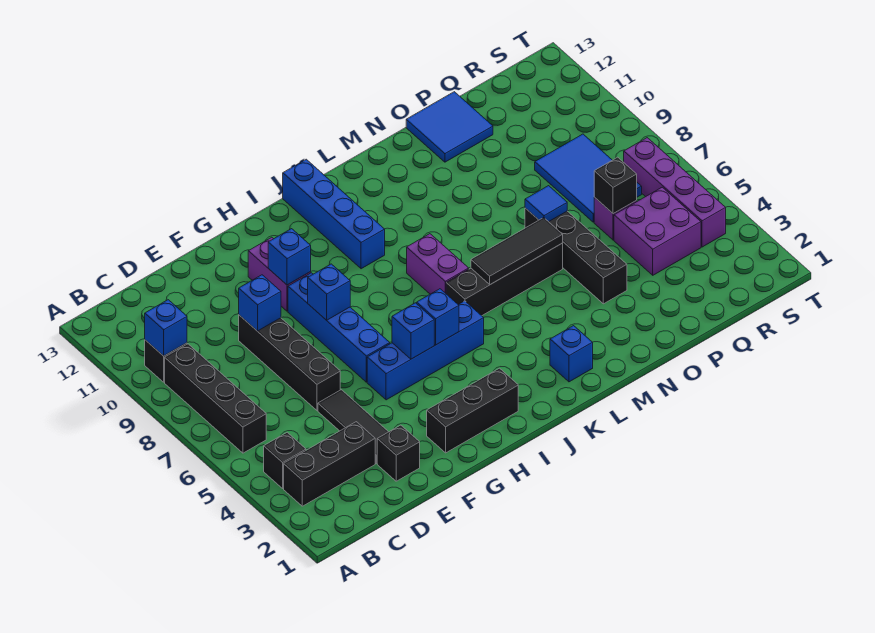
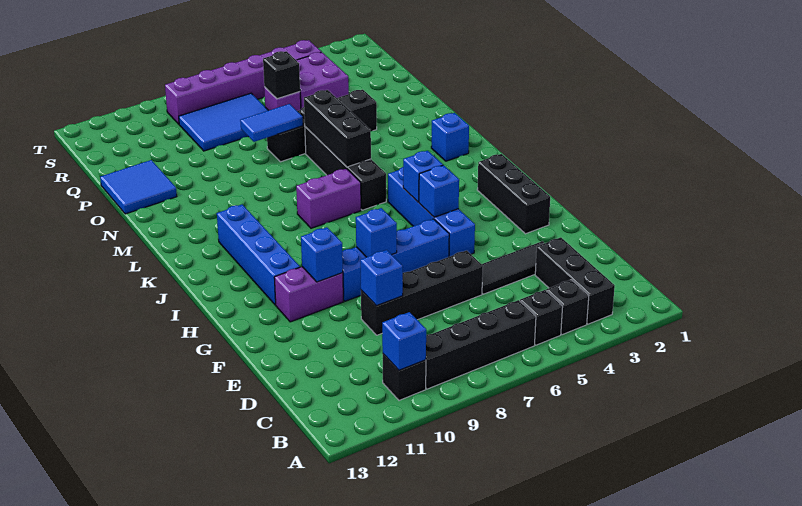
black 1x1 brick [377,425,420,481] -> black 1x1 brick moved to [520,290,563,345]
blue 1x4 brick [283,159,385,269] -> blue 1x4 brick turned to [217,205,300,305]
black 1x3 tile [471,218,563,284] -> black 1x3 brick [304,90,371,167]
blue 1x1 tile [525,186,567,222] -> blue 1x2 tile [240,104,303,142]
purple 1x4 brick [624,138,726,247] -> purple 1x6 brick [165,40,321,124]

